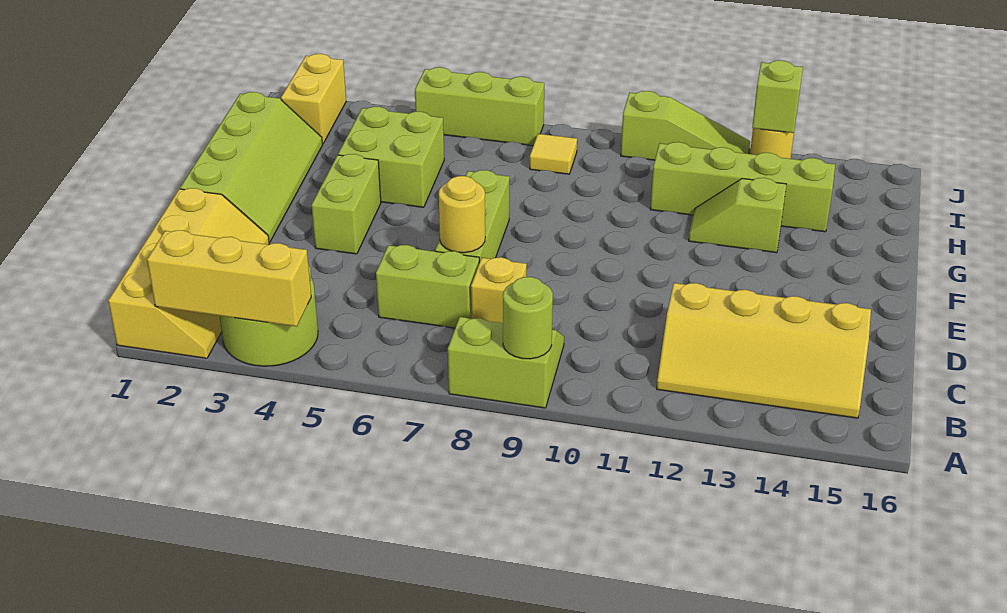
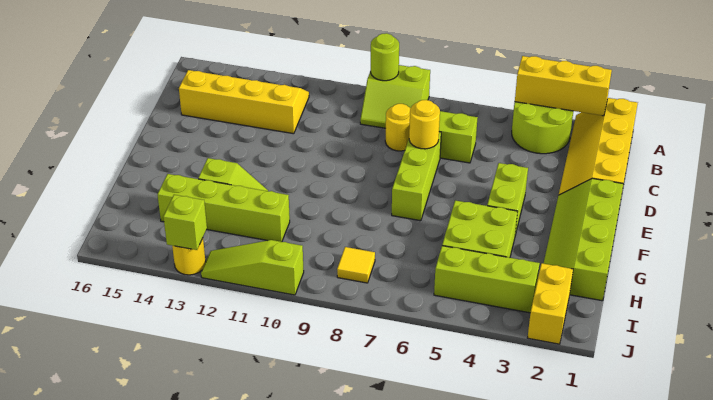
yellow 1x1 brick [471,257,527,323] -> yellow 1x1 round brick [385,104,410,151]
lime 1x3 brick [415,67,544,146] -> lime 1x3 brick moved to [434,246,540,313]

